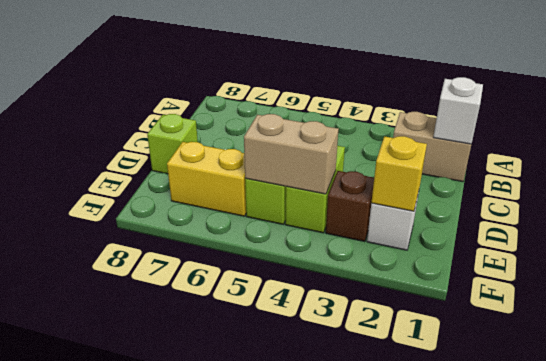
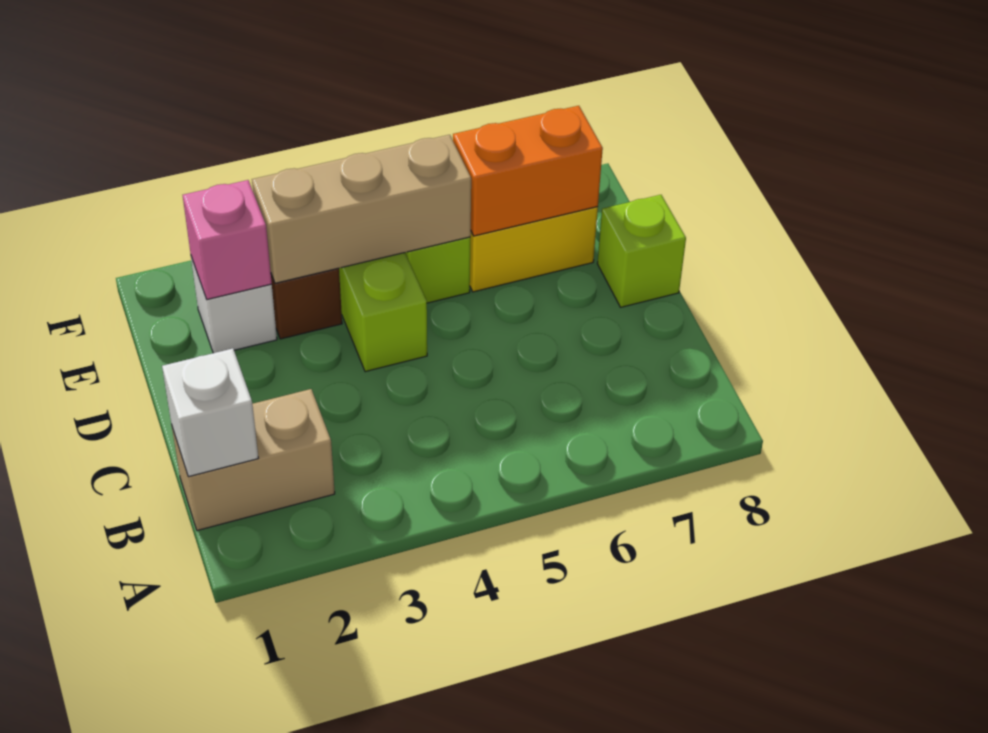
yellow 1x1 brick [371,136,427,211] -> pink 1x1 brick [183,180,272,299]
tan 1x2 brick [244,114,339,194] -> tan 1x3 brick [252,135,471,283]
none -> orange 1x2 brick [453,106,603,236]

